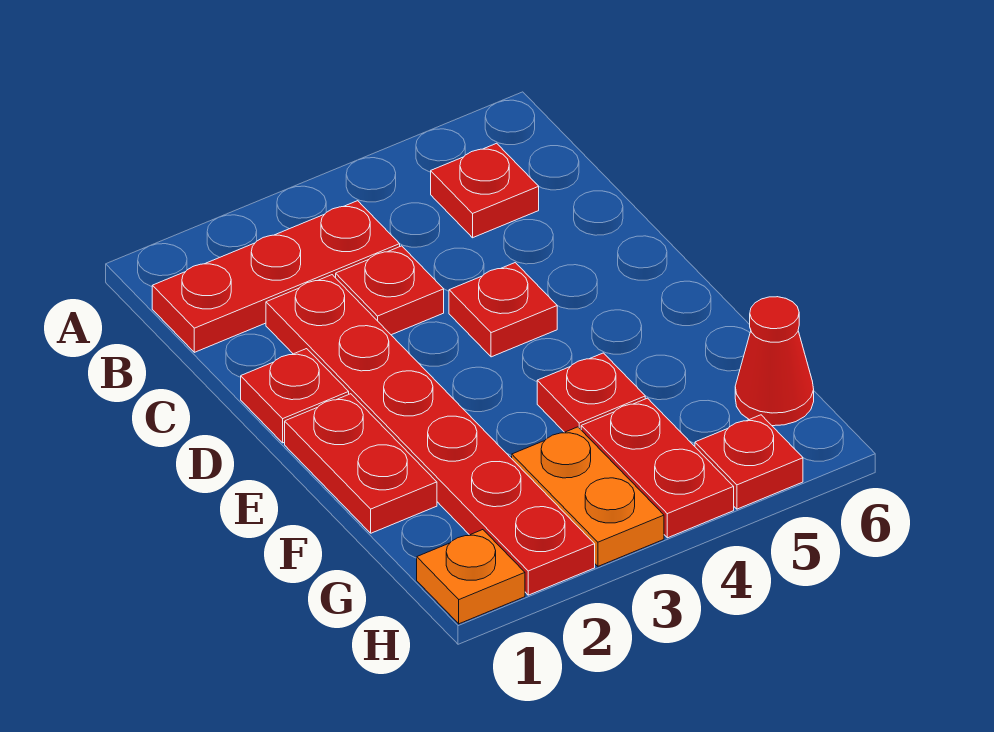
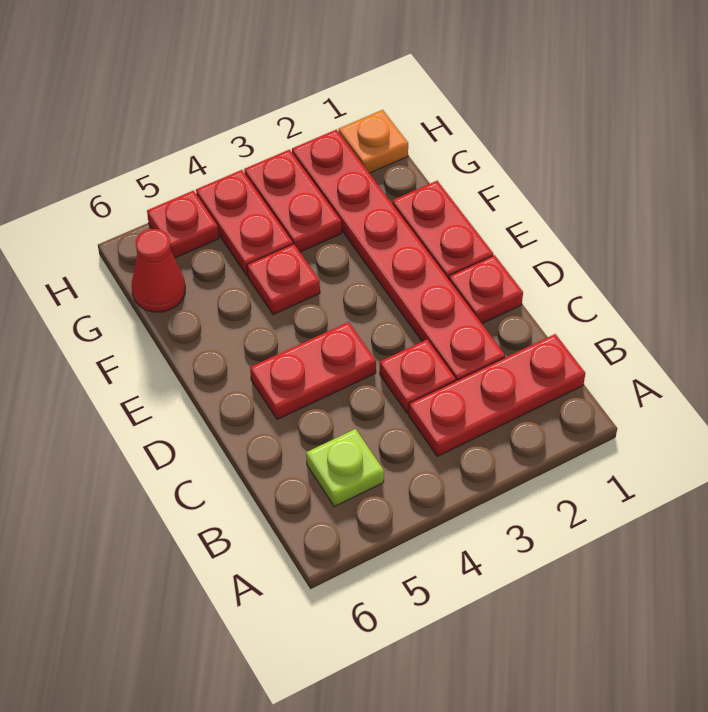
red 1x1 plate [431,143,539,238] -> lime 1x1 plate [306,429,384,506]
red 1x1 plate [449,263,557,357] -> red 1x2 plate [250,322,376,419]
orange 1x2 plate [512,427,664,566] -> red 1x2 plate [244,150,341,252]

